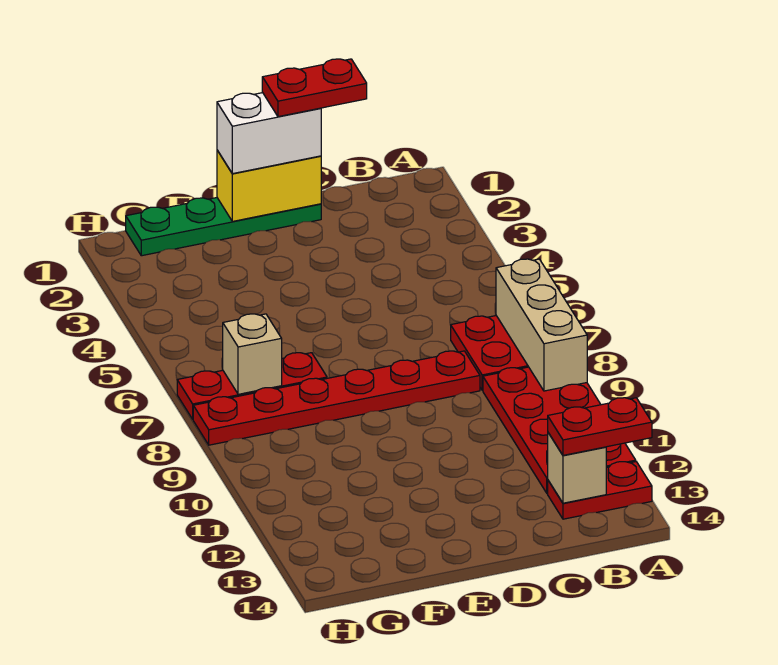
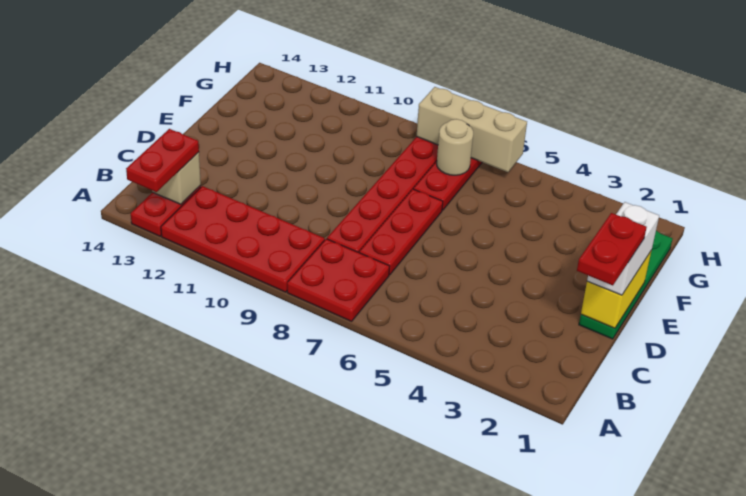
tan 1x3 brick [496,259,587,391] -> tan 1x3 brick moved to [417,87,527,172]
none -> red 1x3 plate [359,189,443,275]
tan 1x1 brick [223,314,282,394] -> tan 1x1 round brick [437,119,473,175]

